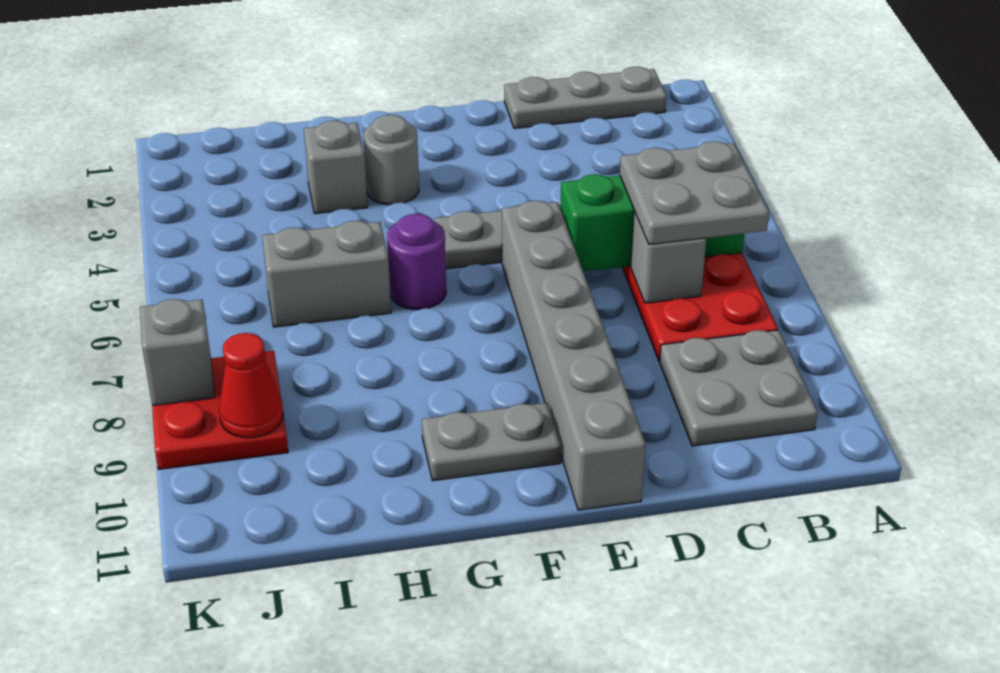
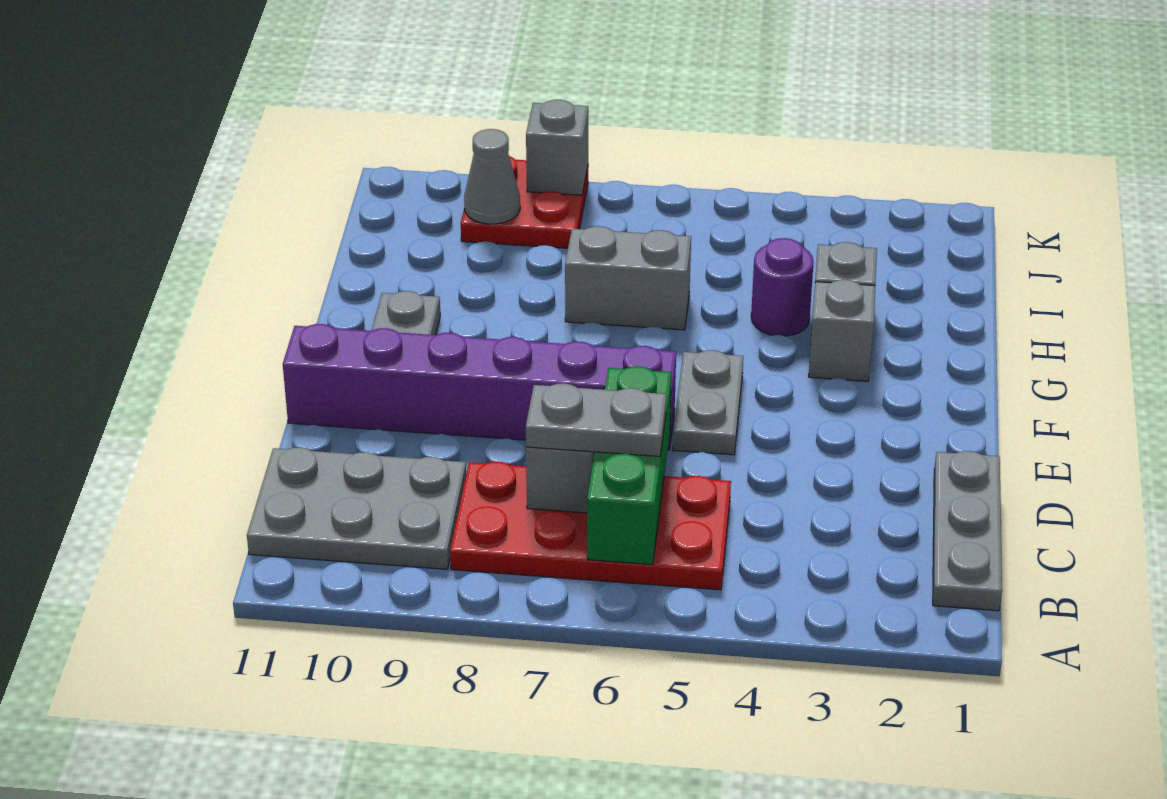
grey 2x2 plate [620,141,769,245] -> grey 1x2 plate [526,383,666,457]
grey 2x2 plate [660,330,818,446] -> grey 2x3 plate [247,447,466,569]
grey 1x6 brick [502,201,645,510] -> purple 1x6 brick [283,324,676,450]
grey 1x1 round brick [364,115,419,205] -> grey 1x1 brick [809,280,875,381]
purple 1x1 round brick [387,214,446,310] -> purple 1x1 round brick moved to [751,238,814,336]
grey 1x2 brick [262,221,391,327] -> grey 1x2 brick turned to [565,226,691,330]
red 1x1 cone [219,333,283,438] -> grey 1x1 cone [464,129,520,224]

